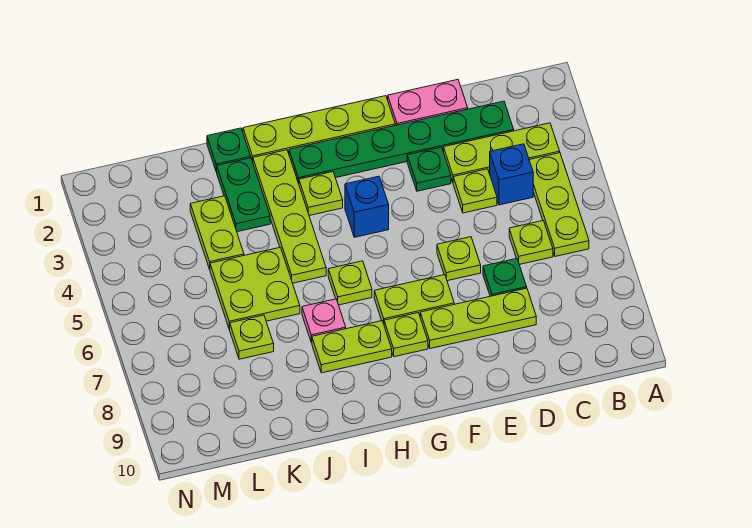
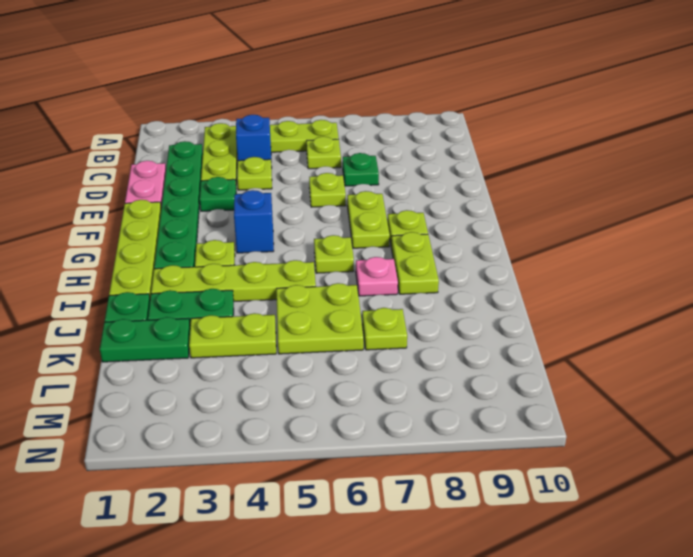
lime 1x3 plate [420,288,536,349] -> none
none -> green 1x2 plate [100,317,190,362]

